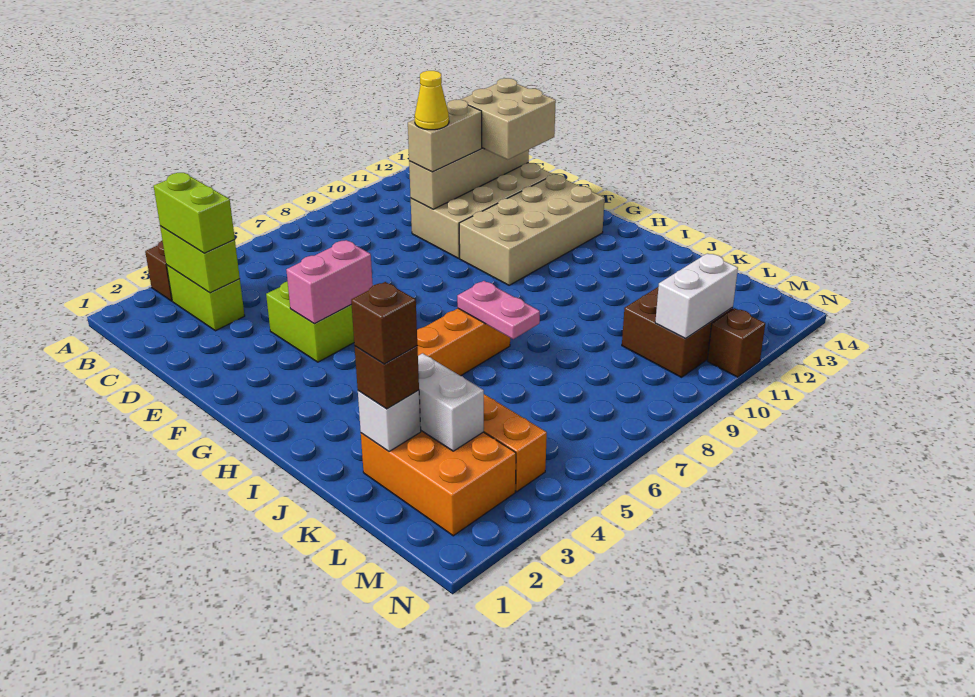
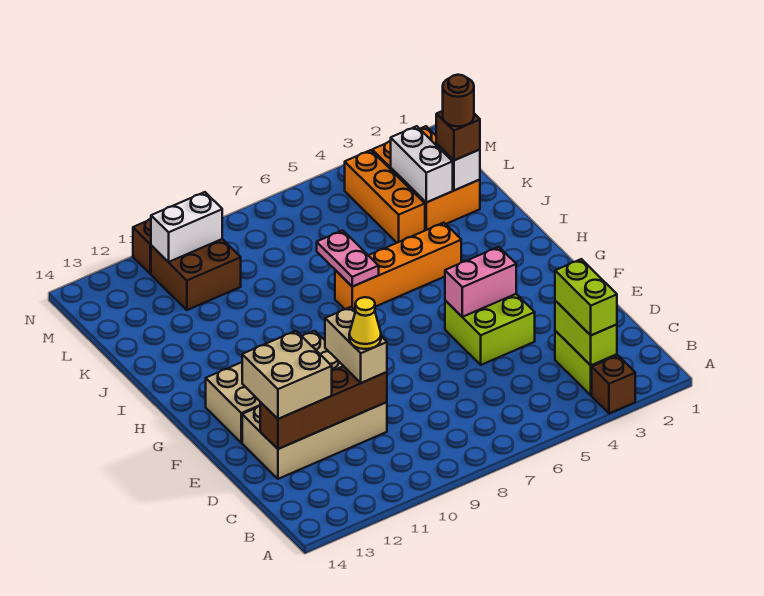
tan 1x4 brick [409,148,529,209] -> brown 1x4 brick [260,366,387,449]
tan 1x2 brick [408,100,482,172] -> tan 1x2 brick turned to [325,307,387,383]
brown 1x1 brick [351,282,417,364] -> brown 1x1 round brick [443,75,474,126]

